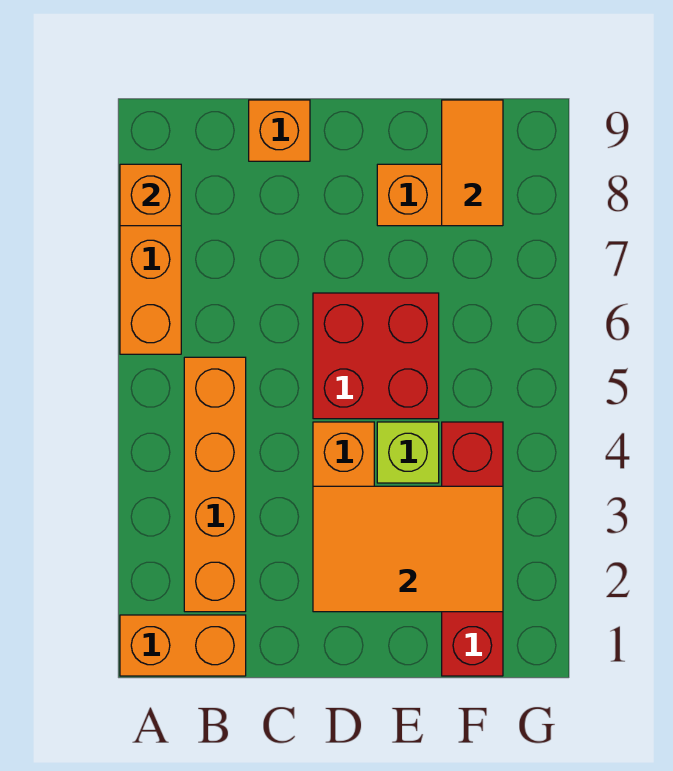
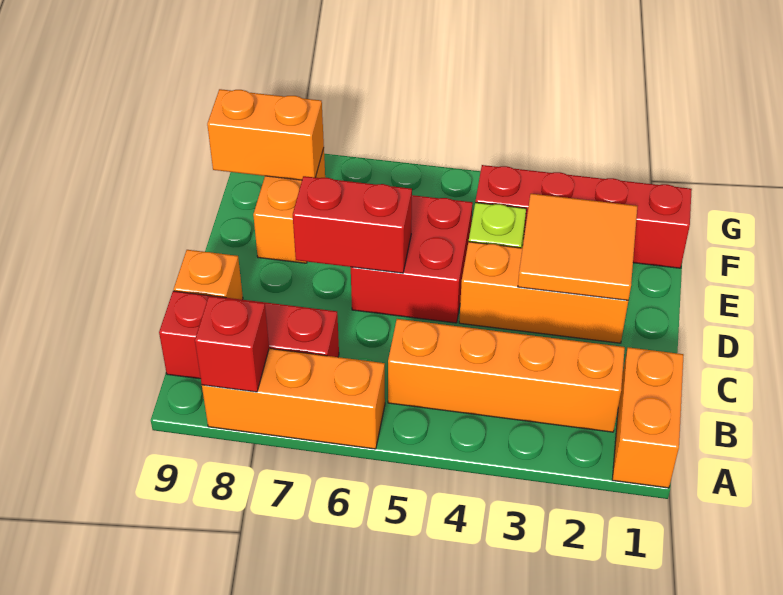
orange 1x1 brick [120,164,181,226] -> red 1x1 brick [195,296,269,392]
none -> red 1x3 brick [159,291,339,379]
orange 2x3 tile [313,486,503,612] -> orange 2x2 tile [518,194,637,300]
none -> red 1x2 brick [293,176,412,273]
orange 1x2 tile [442,100,503,226] -> orange 1x2 brick [207,89,324,180]

